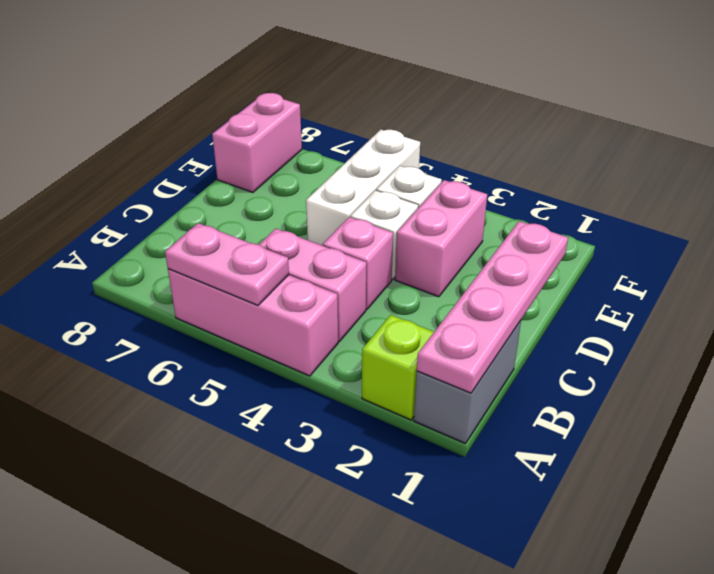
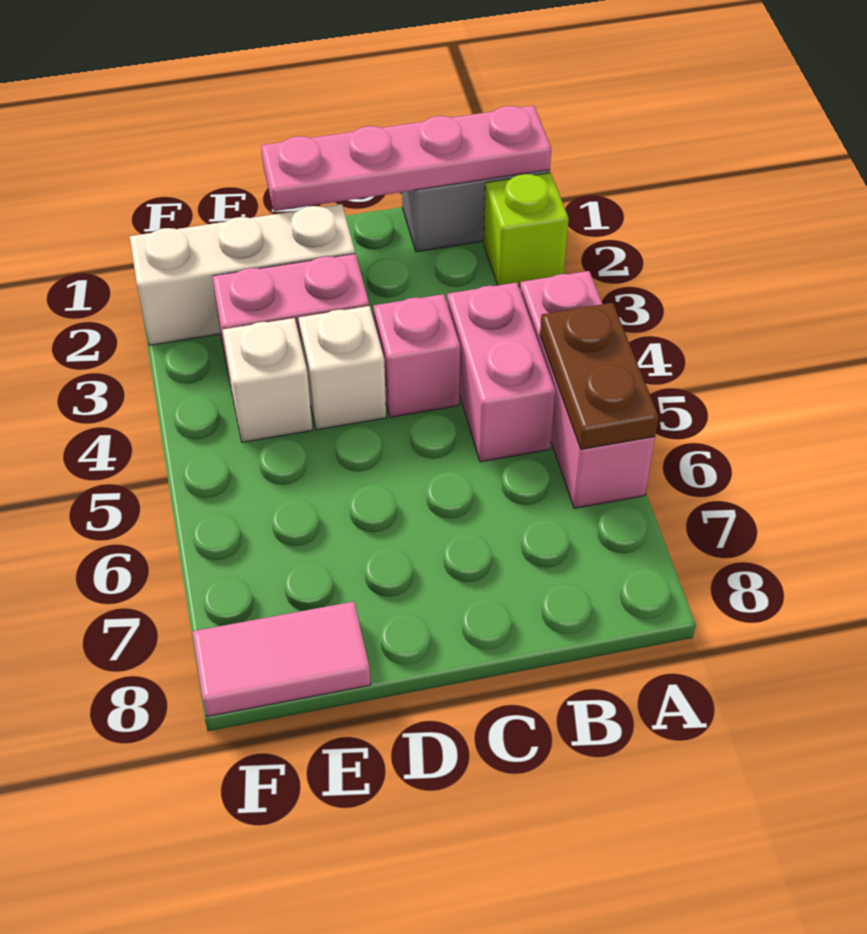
pink 1x2 plate [165,223,289,305] -> brown 1x2 plate [540,303,658,449]
white 1x3 brick [306,130,420,246] -> white 1x3 brick moved to [130,204,355,345]
pink 1x2 brick [212,93,302,192] -> pink 1x2 tile [192,602,371,717]

